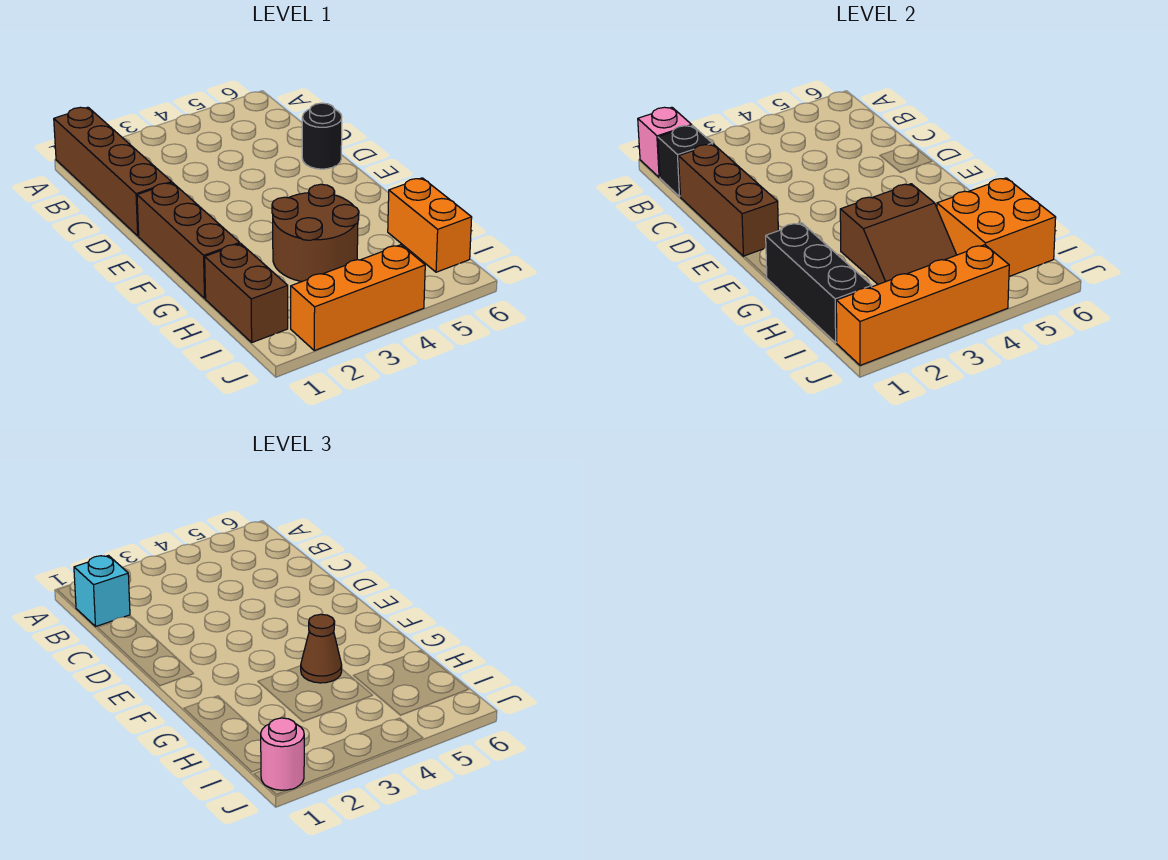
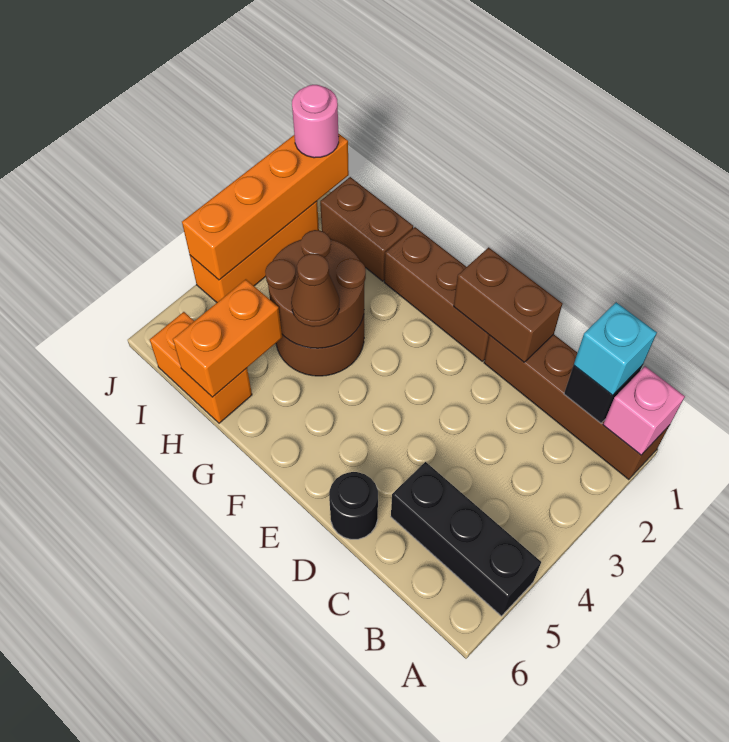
brown 1x3 brick [679,144,778,256] -> brown 1x2 brick [454,247,563,362]
black 1x3 brick [766,223,872,342] -> black 1x3 brick moved to [391,462,541,616]
brown 2x2 slope [840,184,956,284] -> brown 2x2 round brick [265,230,366,348]
orange 2x2 brick [937,178,1056,277] -> orange 1x2 brick [173,279,282,397]

